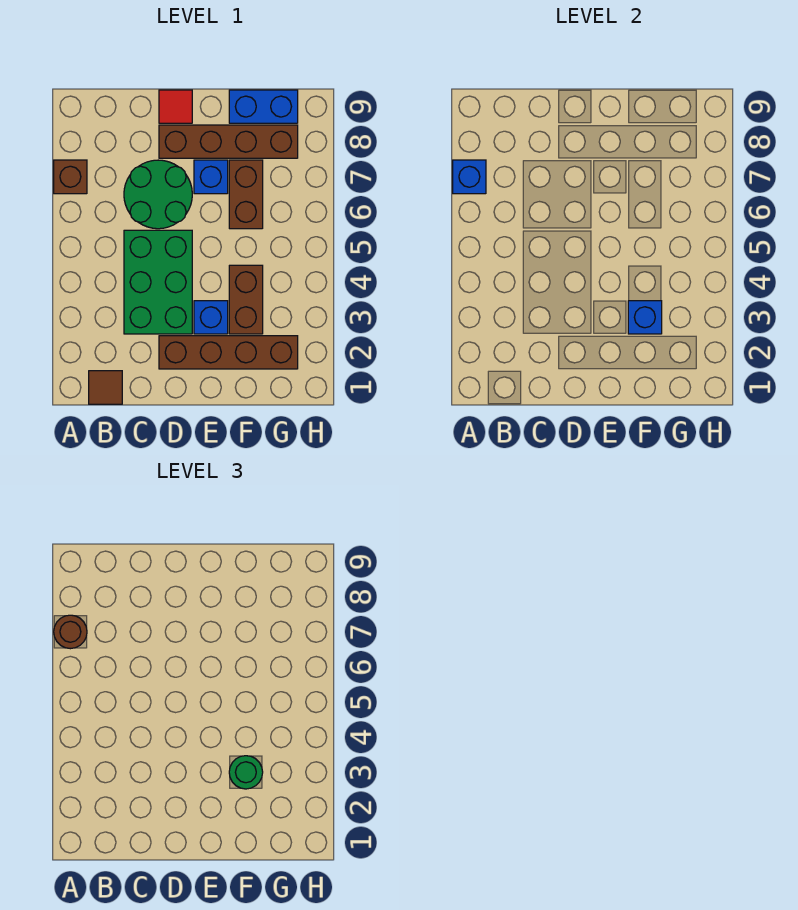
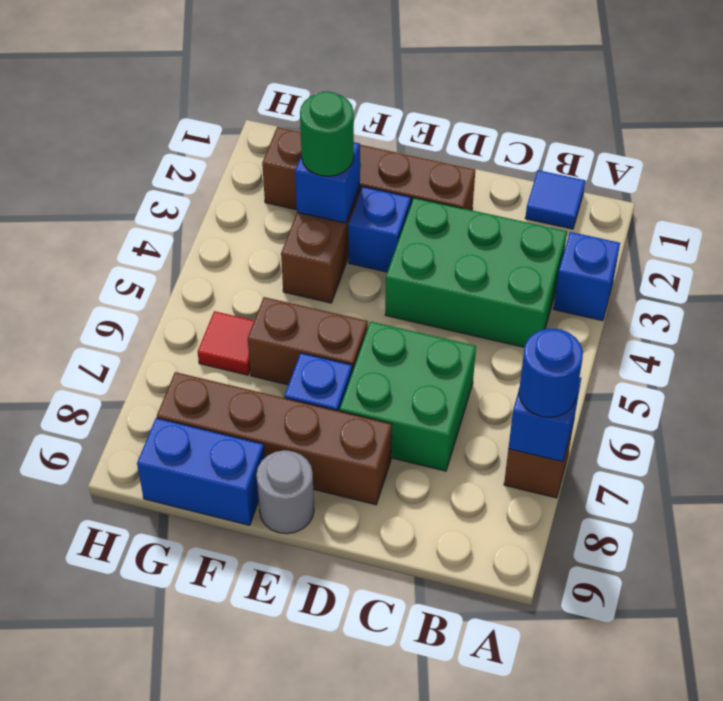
none -> blue 1x1 brick [553,232,620,321]
brown 1x1 round brick [54,615,87,649] -> blue 1x1 round brick [519,328,583,417]
brown 1x1 tile [89,371,122,404] -> blue 1x1 tile [525,170,585,229]
green 2x3 brick [124,230,192,334] -> green 2x3 brick turned to [385,198,567,347]
green 2x2 round brick [124,160,192,229] -> green 2x2 brick [340,322,476,471]
red 1x1 tile [159,90,192,123] -> red 1x1 tile moved to [198,311,254,375]
none -> grey 1x1 round brick [256,450,314,534]
brown 1x2 brick [229,160,263,229] -> brown 1x2 brick turned to [248,297,368,385]

